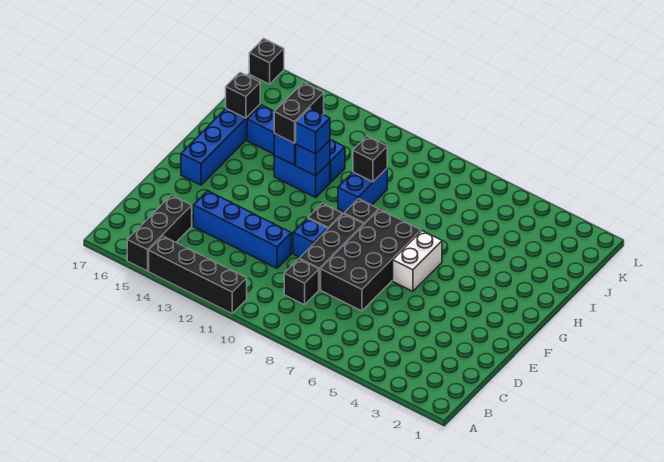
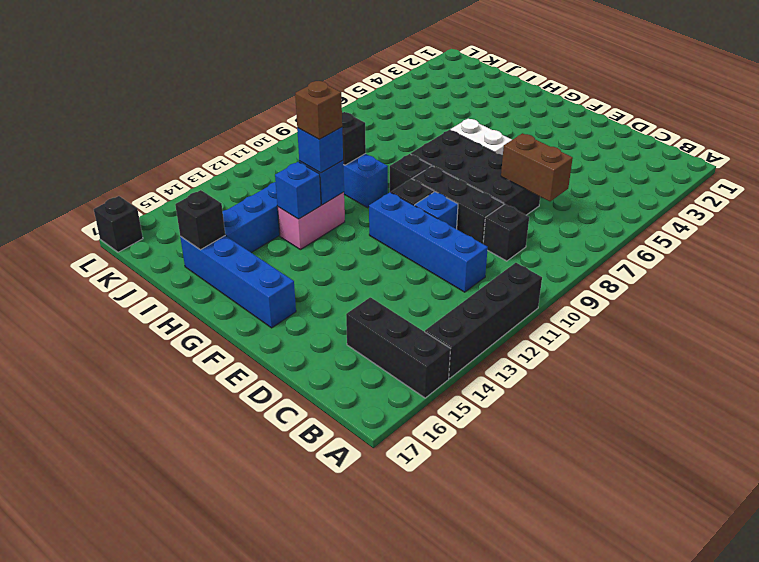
none -> brown 1x2 brick [501,133,573,201]
blue 1x4 brick [193,191,291,268] -> blue 1x4 brick turned to [369,192,488,292]
blue 1x2 brick [274,155,330,198] -> pink 1x2 brick [278,192,345,250]
none -> brown 1x1 brick [295,81,342,139]
black 1x2 brick [274,82,324,143] -> none

